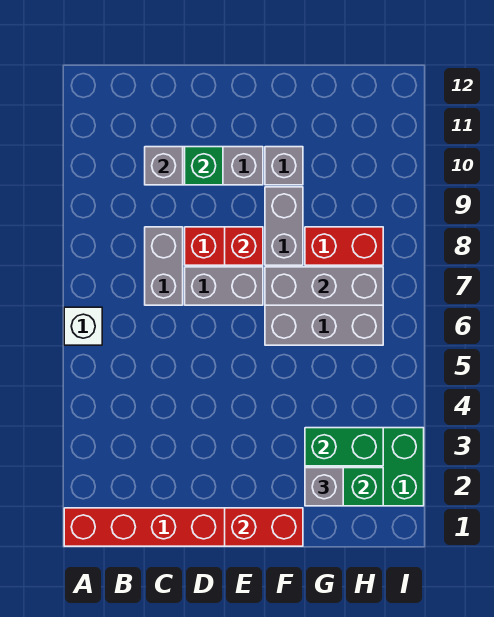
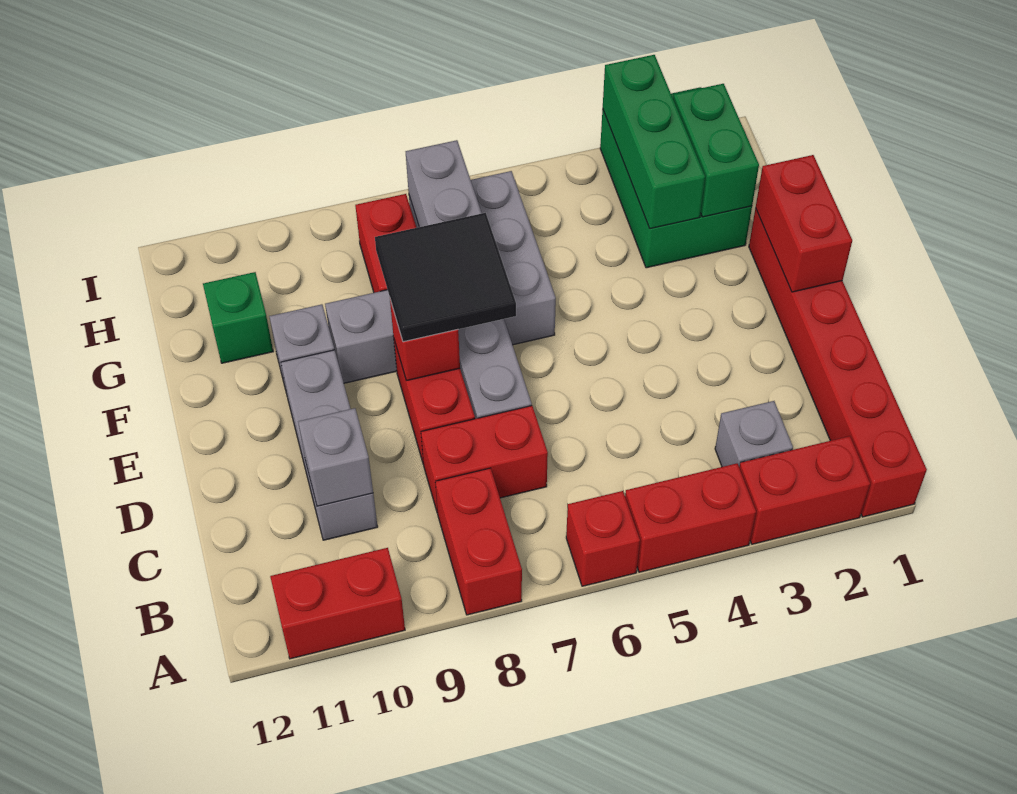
none -> red 1x2 brick [739,436,870,544]
none -> red 1x2 brick [625,463,756,572]
white 1x1 brick [64,307,102,345] -> red 1x1 brick [566,491,640,586]
none -> red 1x2 brick [435,468,522,615]
none -> red 1x2 brick [270,548,405,659]
grey 1x2 brick [145,227,183,305] -> red 1x2 brick [421,406,548,513]
green 1x1 brick [185,147,223,185] -> green 1x1 brick moved to [203,272,273,363]
none -> black 2x2 tile [375,213,516,342]
grey 1x1 brick [305,468,343,506] -> grey 1x1 brick moved to [715,401,793,467]
green 1x2 brick [305,428,383,466] -> green 1x3 brick [603,55,705,229]

